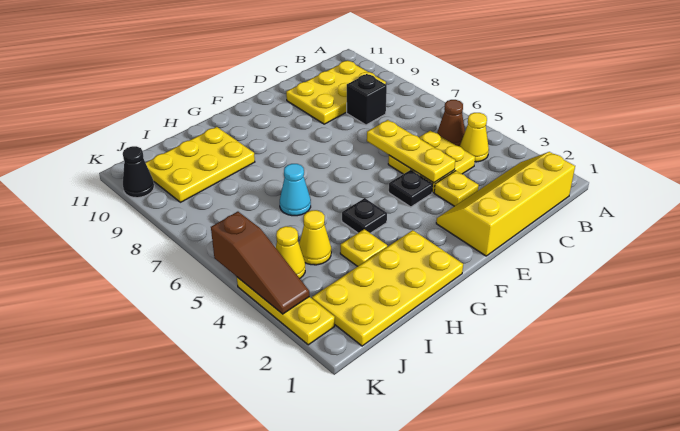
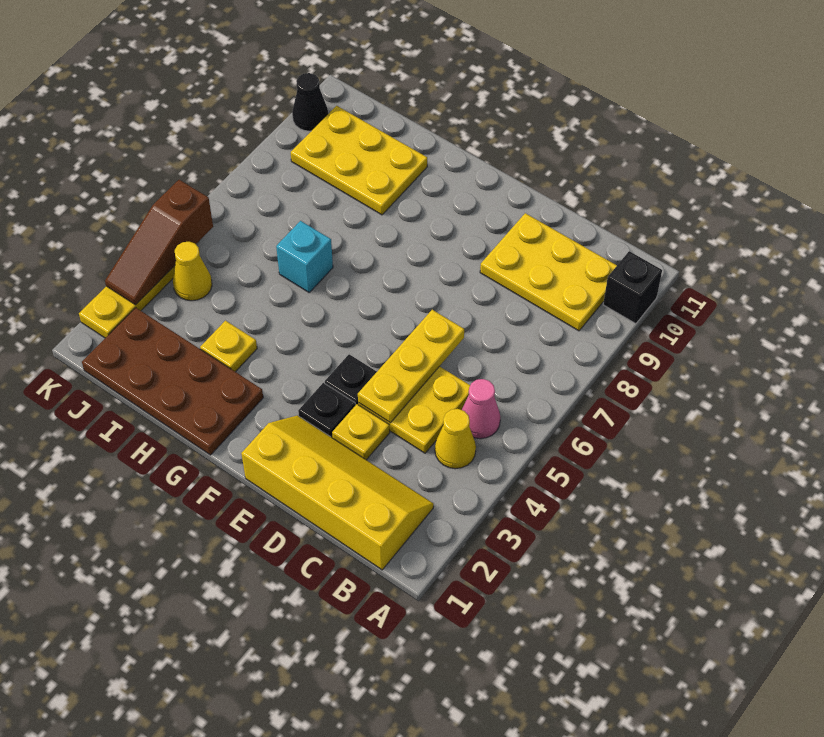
brown 1x1 cone [437,100,465,146] -> pink 1x1 cone [462,379,500,439]
black 1x1 brick [347,74,387,125] -> black 1x1 brick moved to [603,251,662,324]
yellow 2x4 plate [312,230,463,346] -> brown 2x4 plate [82,308,263,455]
black 1x1 plate [342,198,387,233] -> black 1x1 plate moved to [298,383,355,437]
cyan 1x1 cone [280,164,311,216] -> cyan 1x1 brick [276,221,333,292]
yellow 1x1 cone [299,210,331,265] -> none

